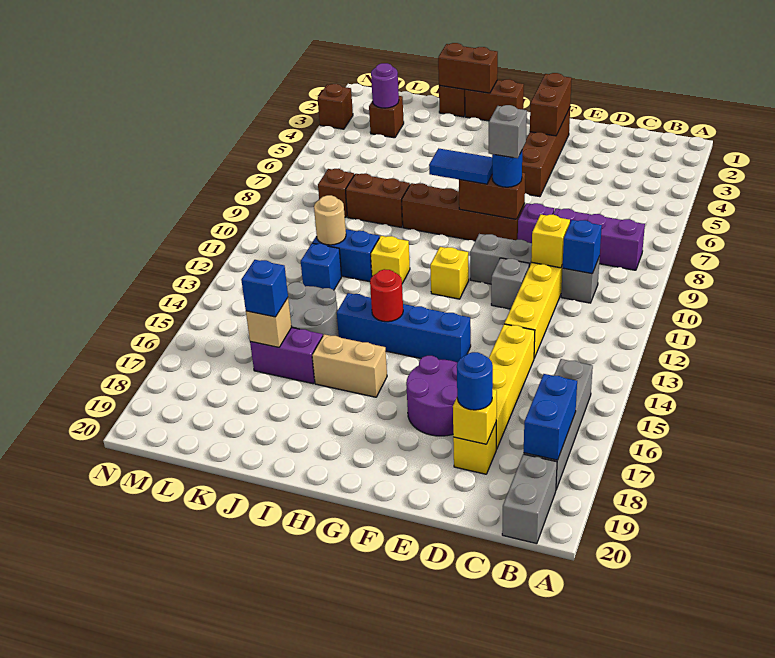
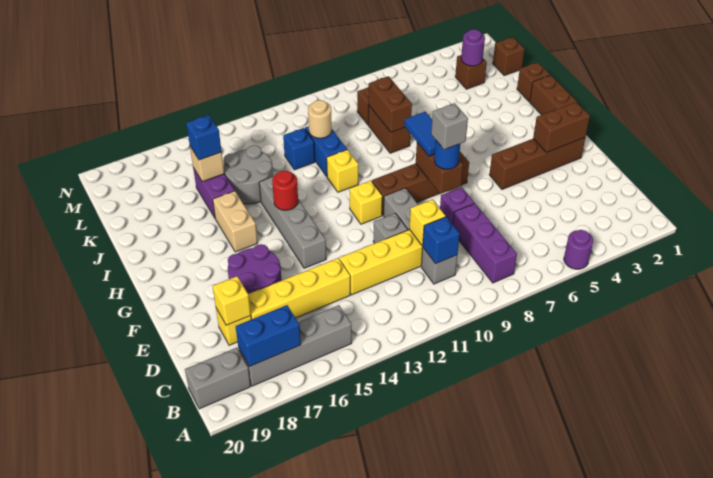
none -> purple 1x1 round brick [564,230,593,269]
blue 1x1 round brick [457,352,493,410] -> none
brown 1x4 brick [402,183,525,241] -> brown 1x4 brick turned to [372,152,469,216]
blue 1x4 brick [337,293,471,363] -> grey 1x4 brick [259,177,326,268]
brown 1x2 brick [438,43,498,93] -> brown 1x2 brick moved to [368,76,412,132]
brown 1x1 brick [318,84,353,129] -> brown 1x1 brick moved to [493,37,525,76]

